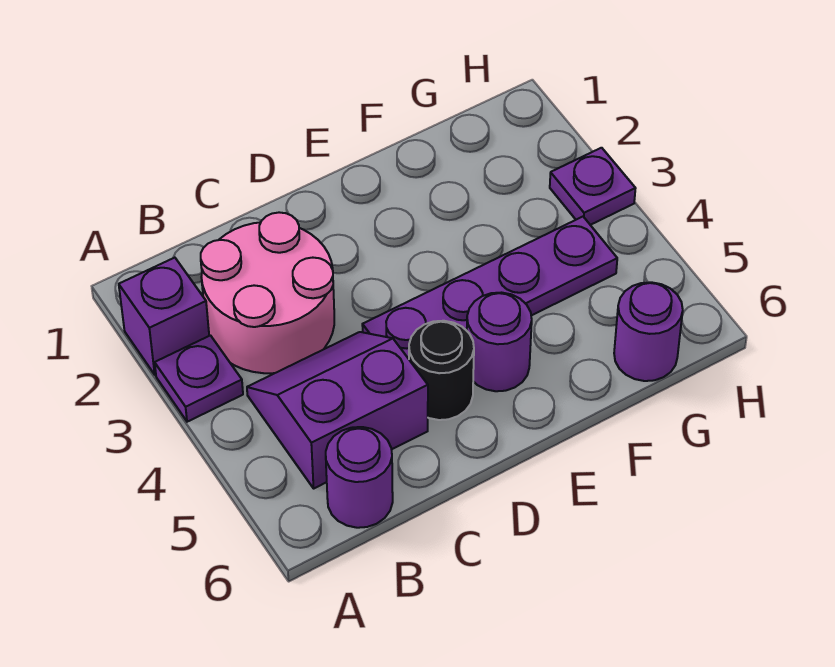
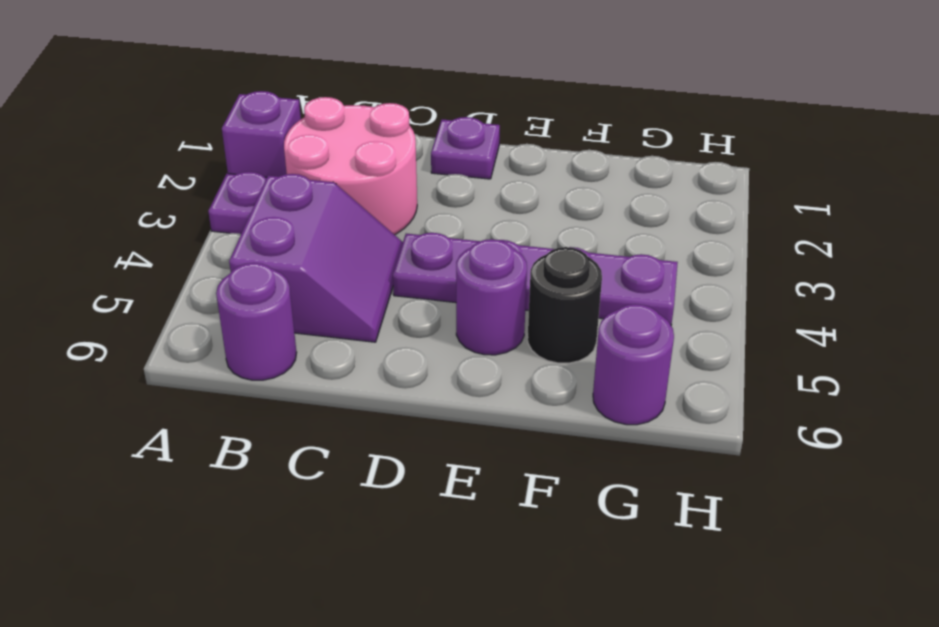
purple 2x2 slope [247,332,428,488] -> purple 2x2 slope turned to [229,174,403,342]
black 1x1 round brick [409,321,474,420] -> black 1x1 round brick moved to [528,247,602,363]
purple 1x1 plate [550,148,636,225] -> purple 1x1 plate moved to [431,117,500,179]

